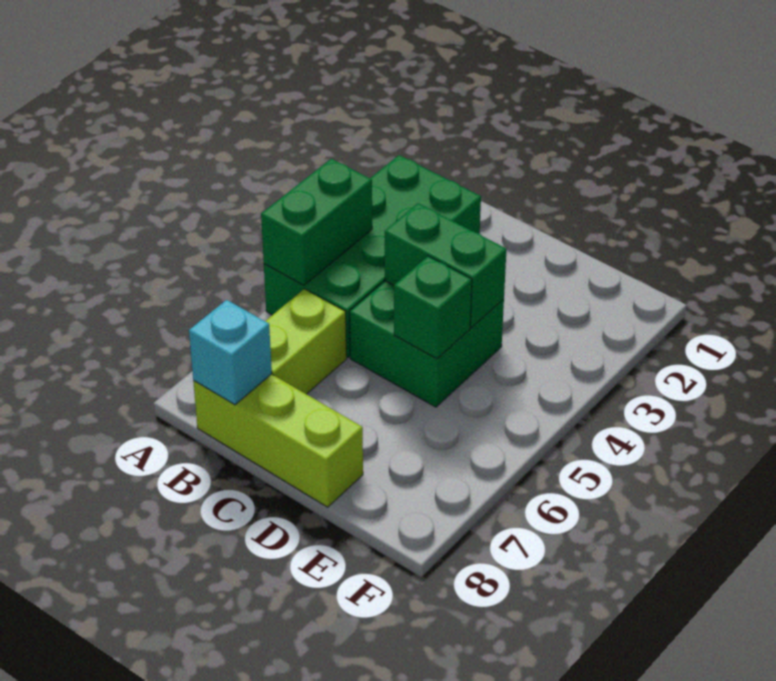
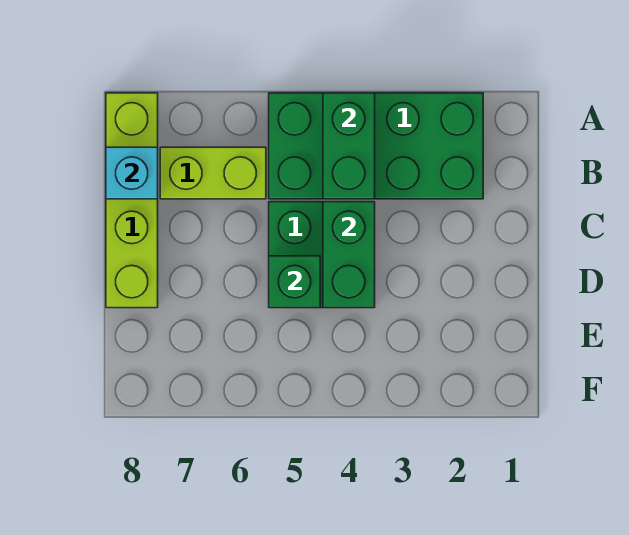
green 1x2 brick [261,159,372,285] -> green 1x2 brick turned to [323,93,375,199]
lime 1x3 brick [193,374,363,507] -> lime 1x4 brick [106,93,158,308]

